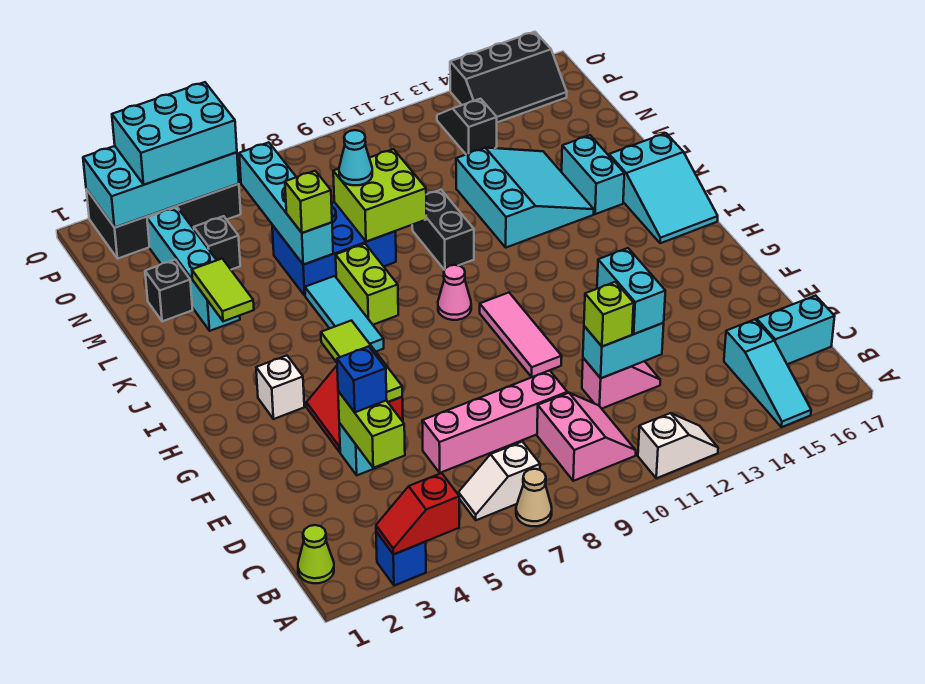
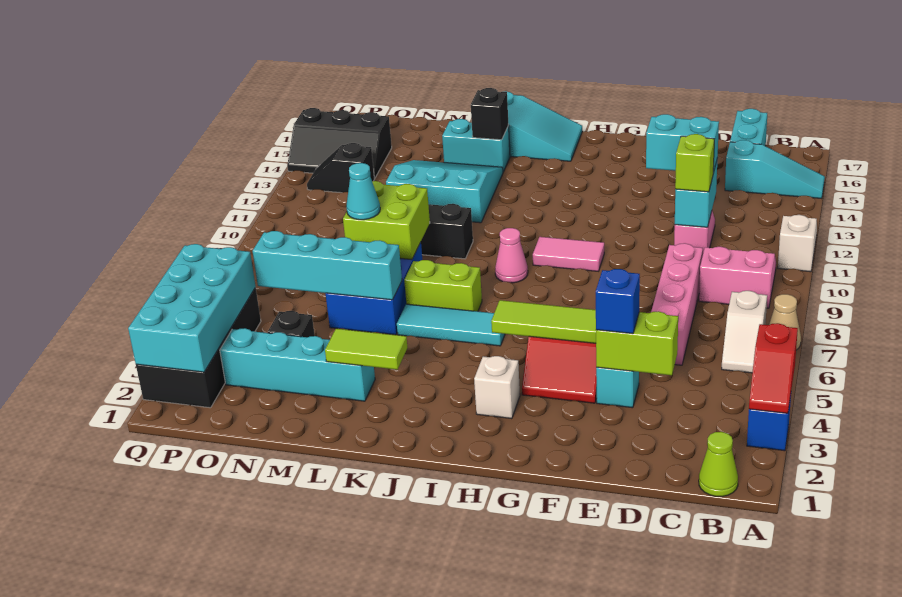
pink 1x3 tile [480,293,562,377] -> pink 1x2 tile [533,237,604,271]
lime 1x1 brick [285,171,332,233] -> none
black 1x1 brick [145,260,193,321] -> black 1x1 brick moved to [471,88,508,140]
cyan 2x3 brick [112,82,237,185] -> none
black 2x3 slope [450,32,567,122] -> black 2x3 slope turned to [287,108,392,178]

